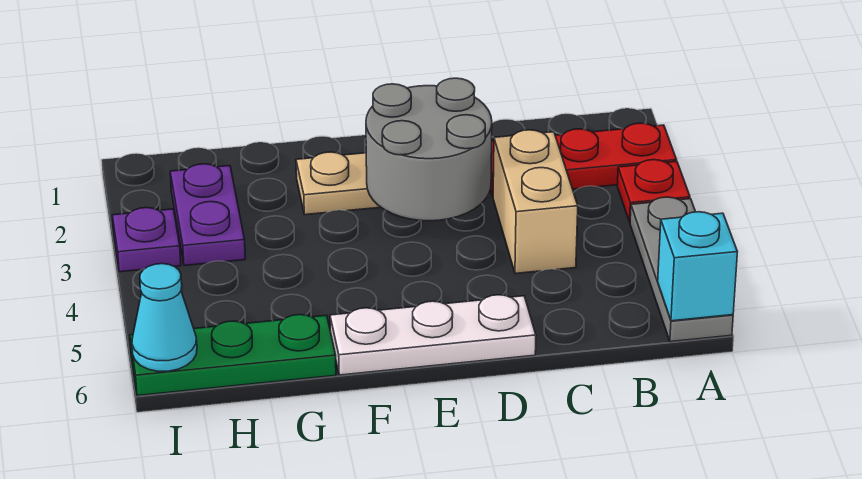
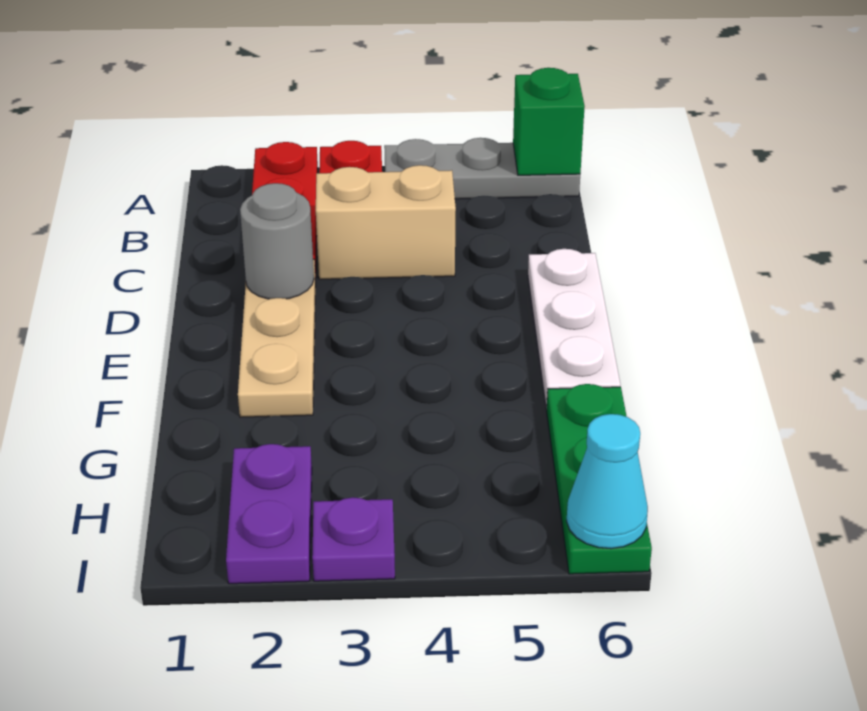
cyan 1x1 brick [658,212,737,321] -> green 1x1 brick [513,68,585,175]
grey 2x2 round brick [366,78,492,221] -> grey 1x1 round brick [240,183,314,299]
purple 1x2 plate [170,164,245,265] -> purple 1x2 plate turned to [226,444,312,584]

